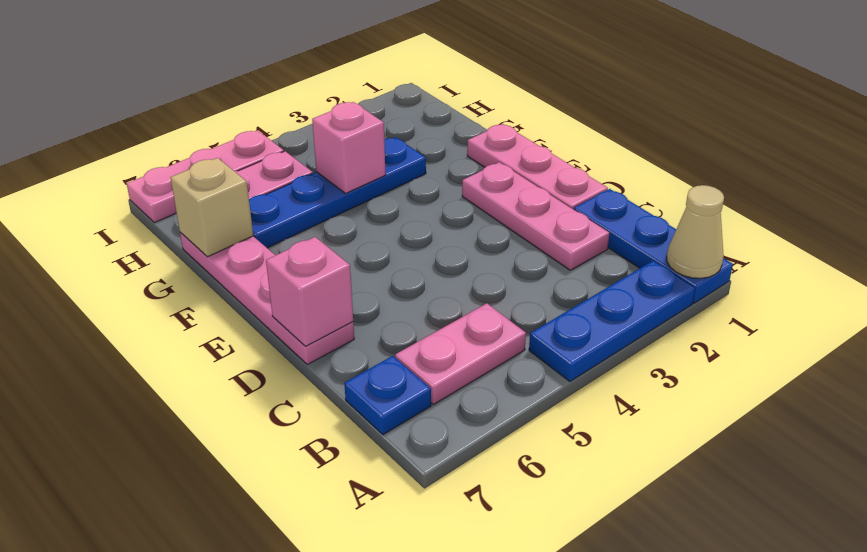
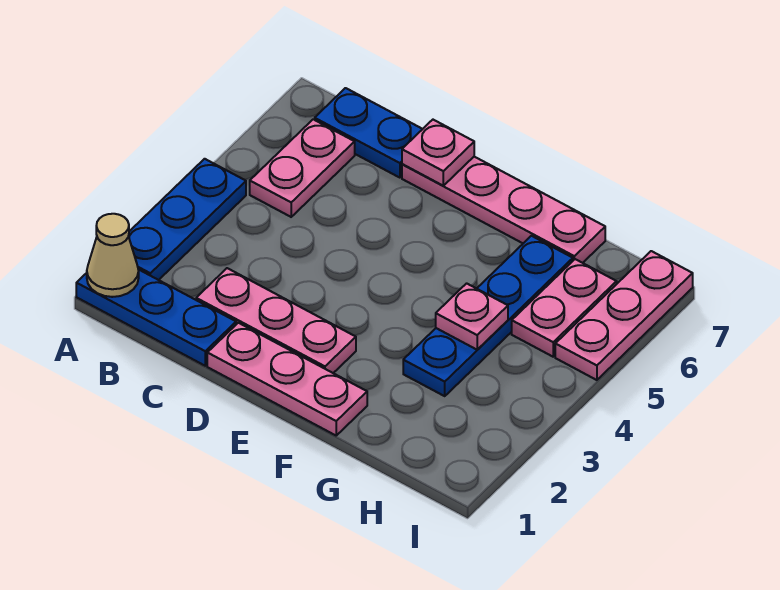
blue 1x1 plate [344,356,431,435] -> blue 1x2 plate [315,88,422,178]
pink 1x1 brick [266,237,353,346] -> pink 1x1 plate [402,120,474,186]
pink 1x1 brick [312,102,386,193] -> pink 1x1 plate [436,283,508,350]
tan 1x1 brick [171,158,253,257] -> none

